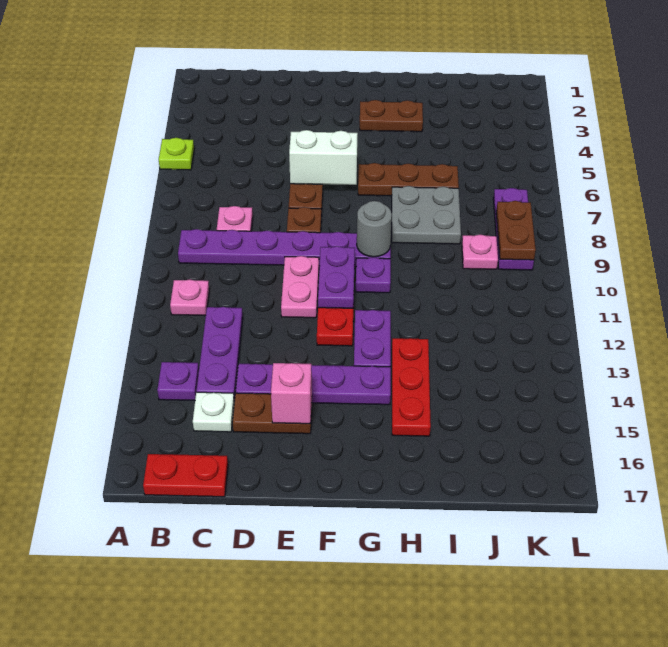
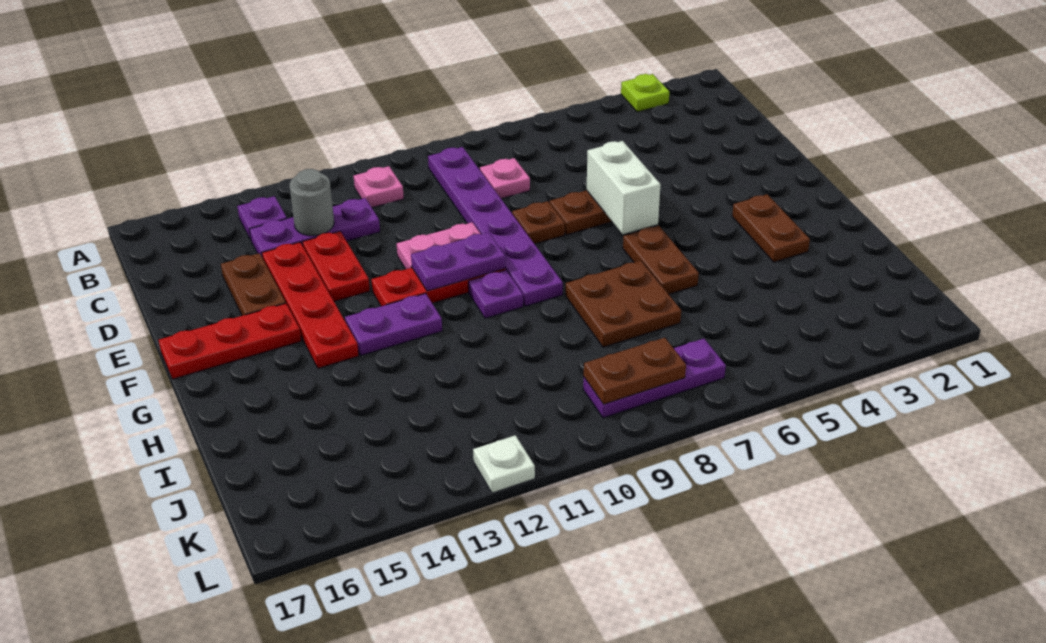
lime 1x1 plate [159,138,194,170] -> lime 1x1 plate moved to [621,74,669,112]
red 1x2 plate [143,454,228,497] -> red 1x2 plate moved to [303,231,370,301]
white 1x1 plate [193,392,234,432] -> white 1x1 plate moved to [473,435,535,493]
purple 1x4 plate [236,364,391,405] -> red 1x4 plate [262,242,359,368]
pink 1x1 brick [271,363,312,424] -> none
brown 1x3 plate [358,163,459,196] -> brown 1x2 plate [623,226,699,294]
grey 1x1 round brick [357,201,392,257] -> grey 1x1 round brick moved to [289,169,334,236]
grey 2x2 plate [392,186,461,244] -> brown 2x2 plate [565,261,681,347]
red 1x3 plate [392,338,431,436] -> red 1x3 plate moved to [159,304,301,379]
pink 1x1 plate [462,235,498,269] -> none

